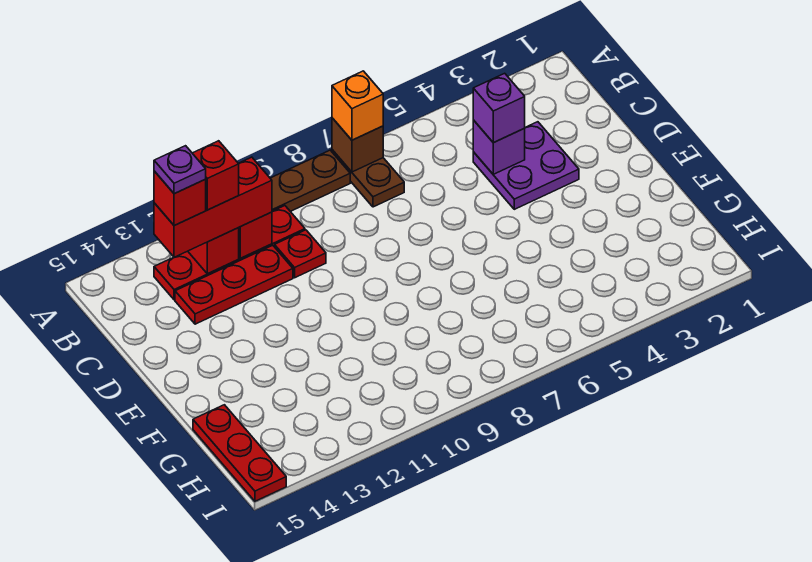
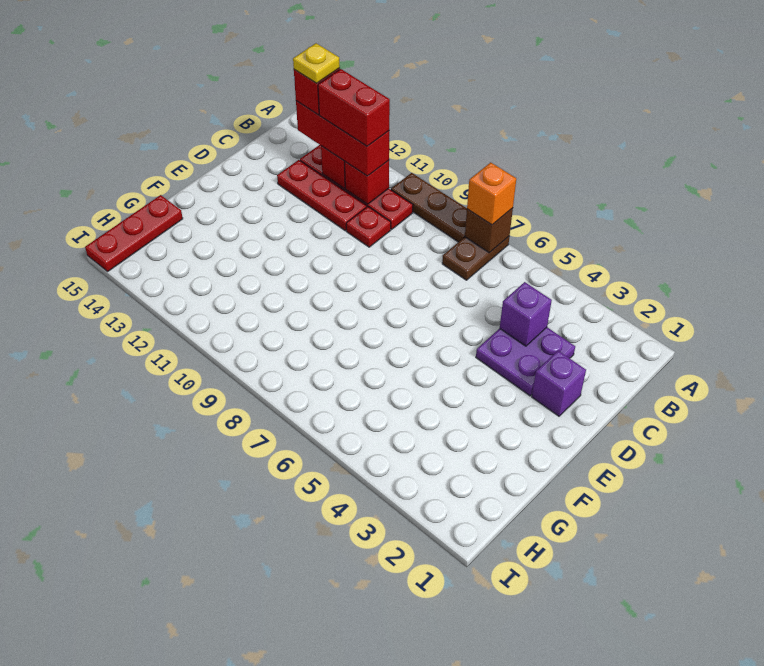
red 1x1 brick [193,141,239,210] -> red 1x2 brick [318,69,390,146]
purple 1x1 plate [154,146,206,194] -> yellow 1x1 plate [293,43,340,83]
purple 1x1 brick [473,73,525,143] -> purple 1x1 brick moved to [532,351,586,416]

